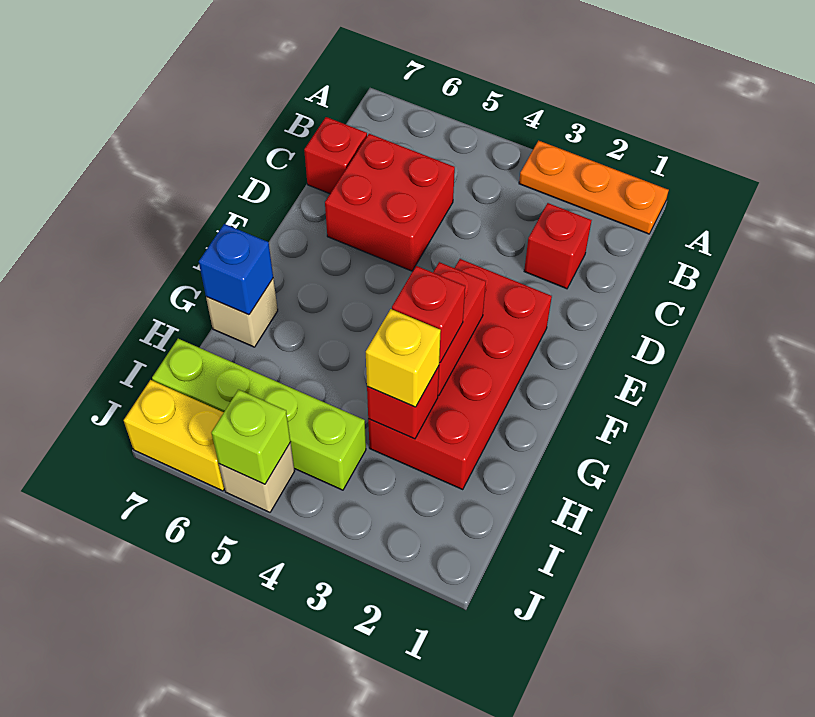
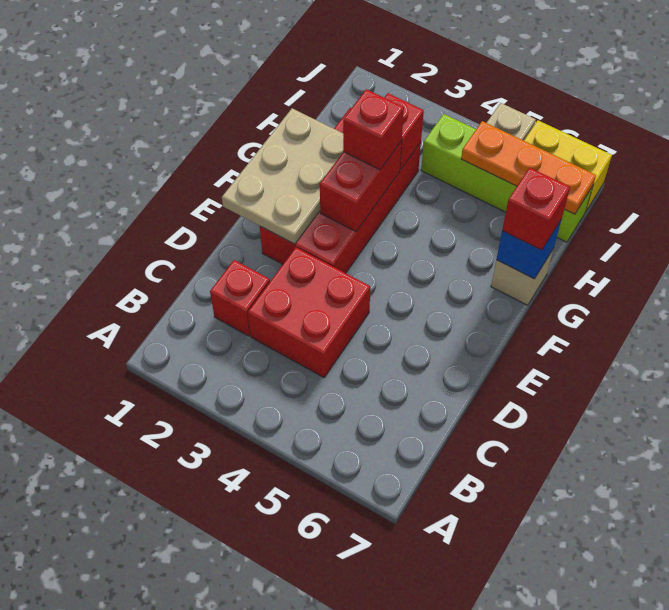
orange 1x3 plate [519,141,669,234] -> orange 1x3 plate moved to [461,121,596,214]
red 2x2 brick [325,134,455,271] -> red 2x2 brick moved to [248,247,370,377]
red 1x1 brick [304,117,367,194] -> red 1x1 brick moved to [502,168,570,250]
none -> tan 2x3 plate [222,108,343,244]
yellow 1x1 brick [366,309,441,407] -> none
lime 1x1 brick [212,390,290,484] -> none

